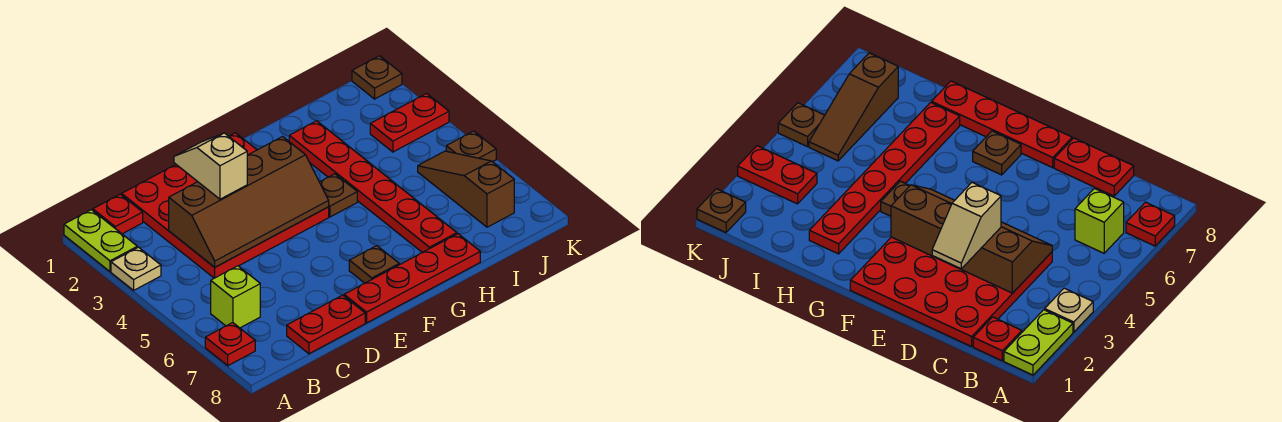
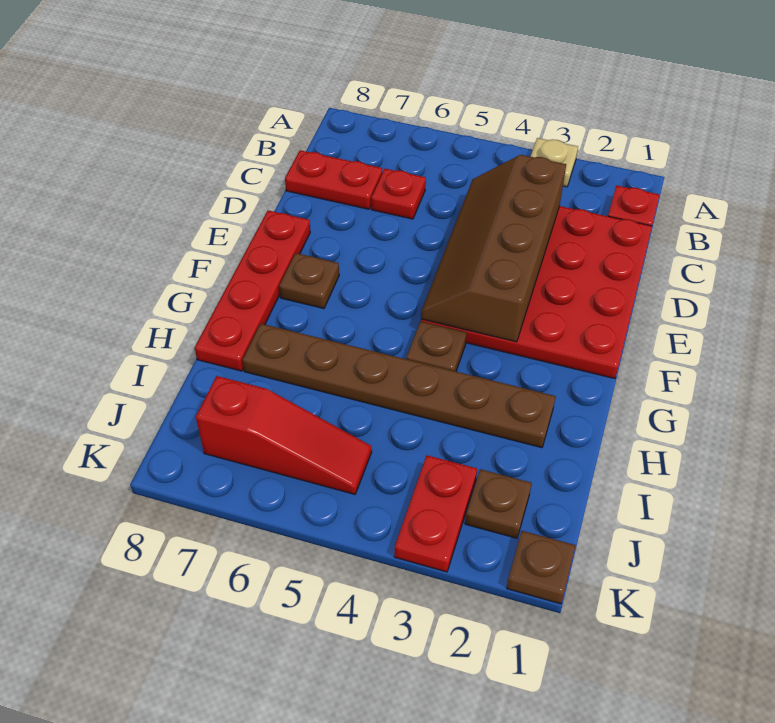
lime 1x2 plate [64,210,137,272] -> none
red 1x1 plate [205,323,255,366] -> red 1x1 plate moved to [371,169,426,219]
lime 1x1 brick [211,266,260,328] -> none
red 1x2 plate [287,295,365,354] -> red 1x2 plate turned to [285,150,382,209]
tan 1x2 slope [174,133,247,199] -> none
red 1x6 plate [289,121,457,253] -> brown 1x6 plate [242,324,556,448]
brown 1x3 slope [418,151,514,227] -> red 1x3 slope [196,376,372,494]
brown 1x1 plate [446,131,496,162] -> brown 1x1 plate moved to [465,469,532,538]

